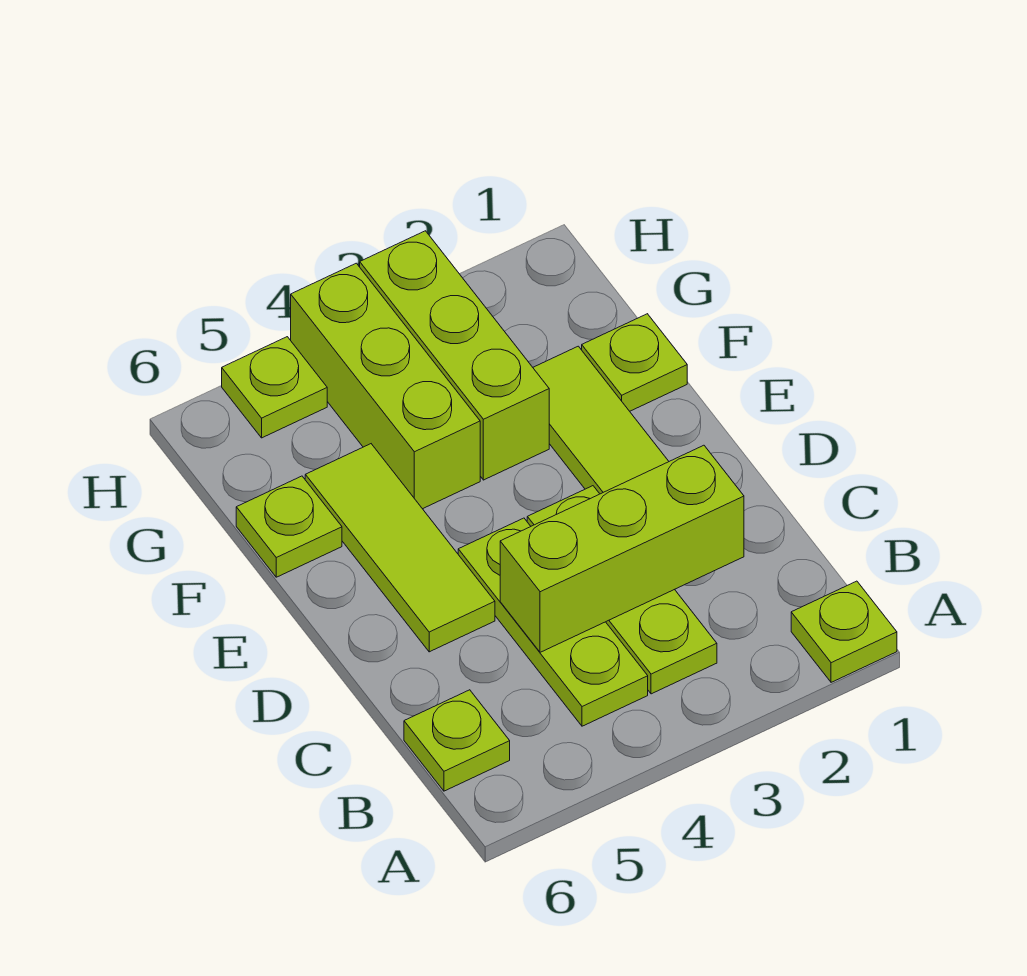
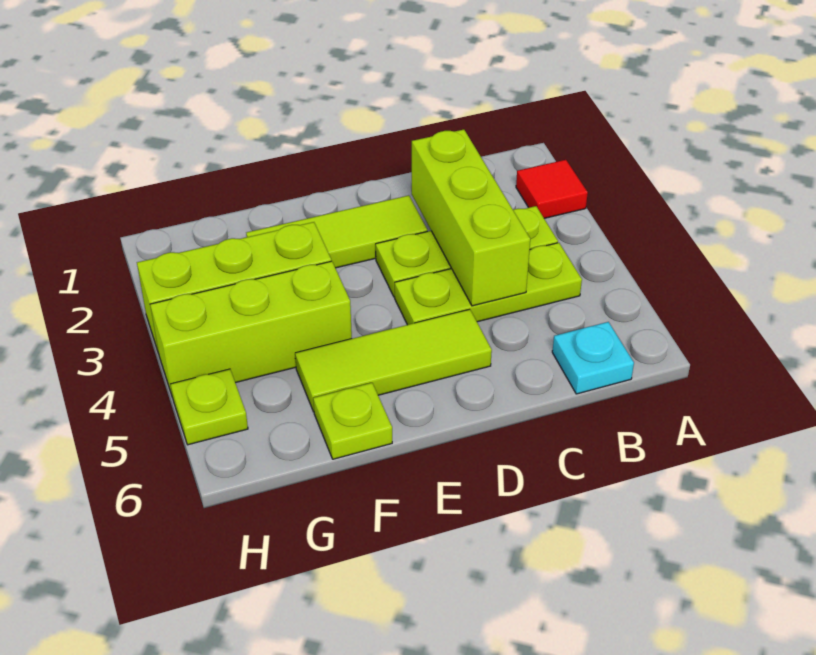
lime 1x1 plate [791,581,897,682] -> none
none -> red 1x1 tile [516,160,588,218]
lime 1x1 plate [404,690,510,791] -> cyan 1x1 plate [552,322,634,394]
lime 1x1 plate [582,314,687,411] -> none

